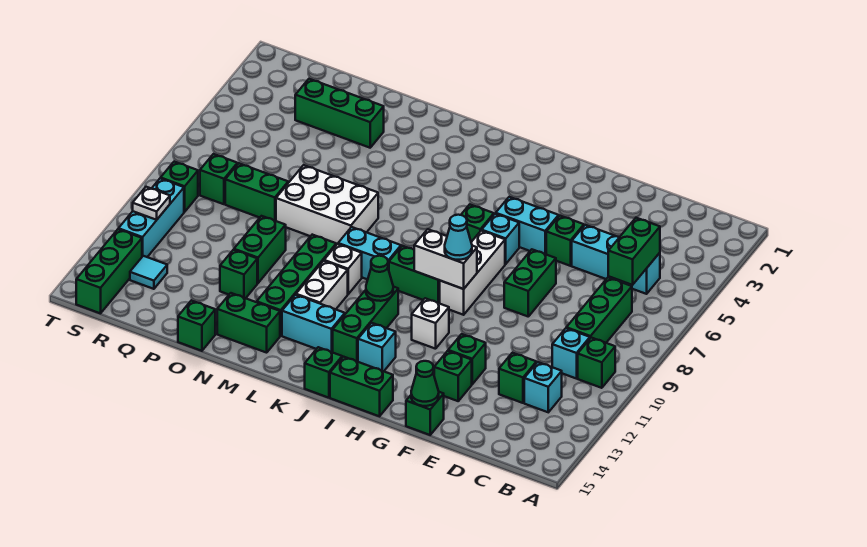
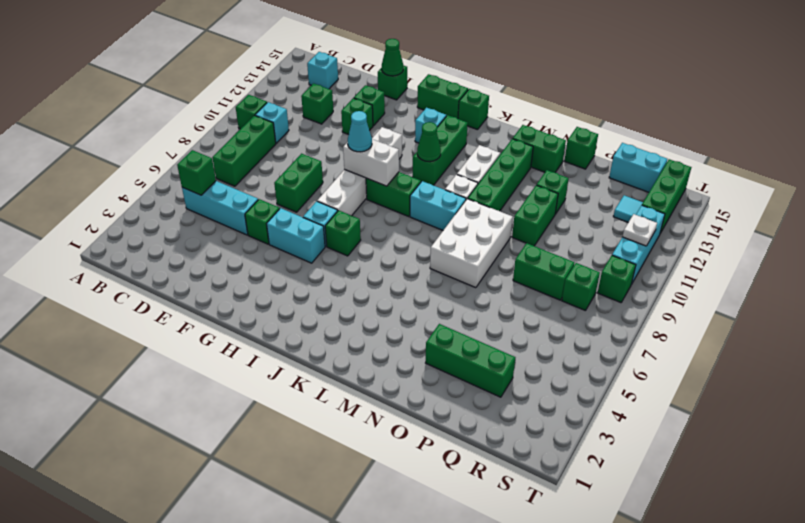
green 1x2 brick [608,218,660,285] -> green 1x1 brick [177,150,216,195]
cyan 1x1 brick [524,362,562,412] -> cyan 1x1 brick moved to [307,52,338,89]
cyan 1x2 brick [282,295,345,352] -> cyan 1x2 brick moved to [609,143,667,192]
white 2x3 brick [276,165,378,245] -> white 2x3 brick turned to [430,199,513,288]

